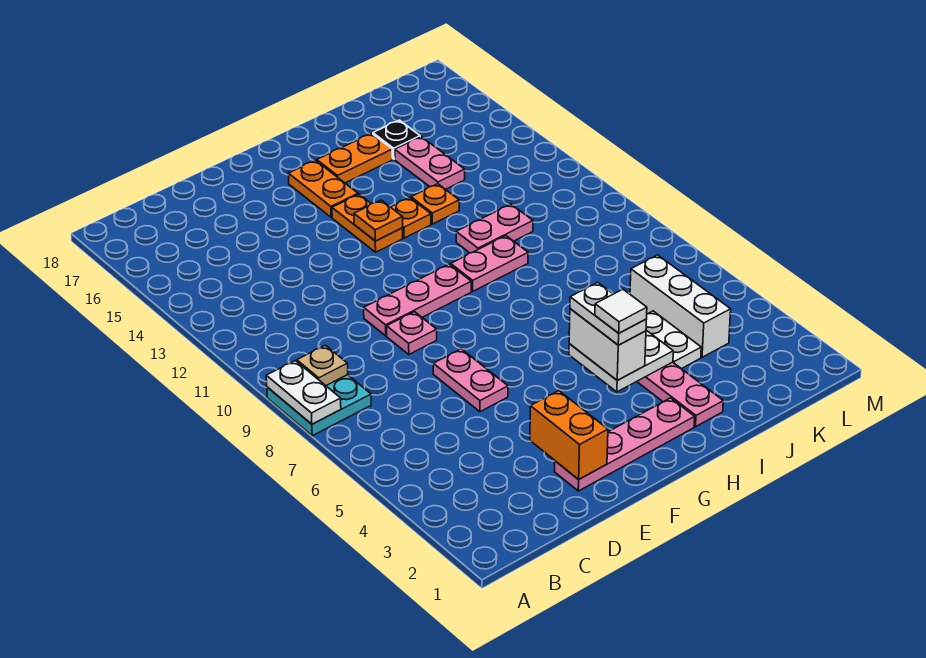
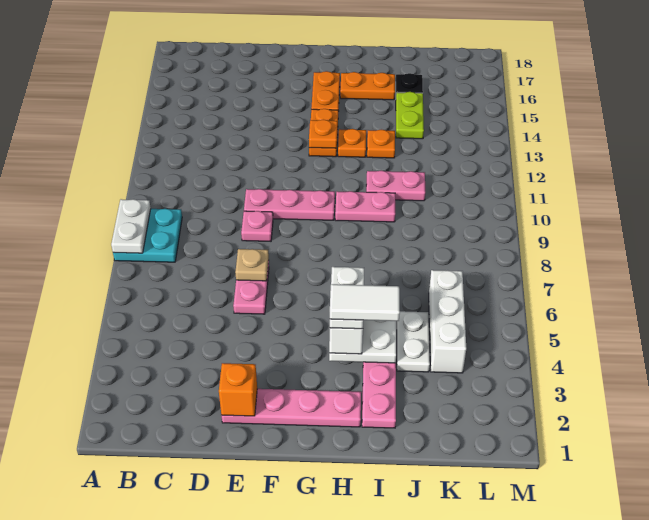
tan 1x1 plate [297,345,348,385] -> tan 1x1 plate moved to [235,249,269,281]
orange 1x2 brick [530,391,608,479] -> orange 1x1 brick [219,363,257,416]
white 1x1 tile [595,290,647,333] -> white 1x2 tile [330,284,400,321]
pink 1x2 plate [395,137,465,189] -> lime 1x2 plate [396,92,424,139]

